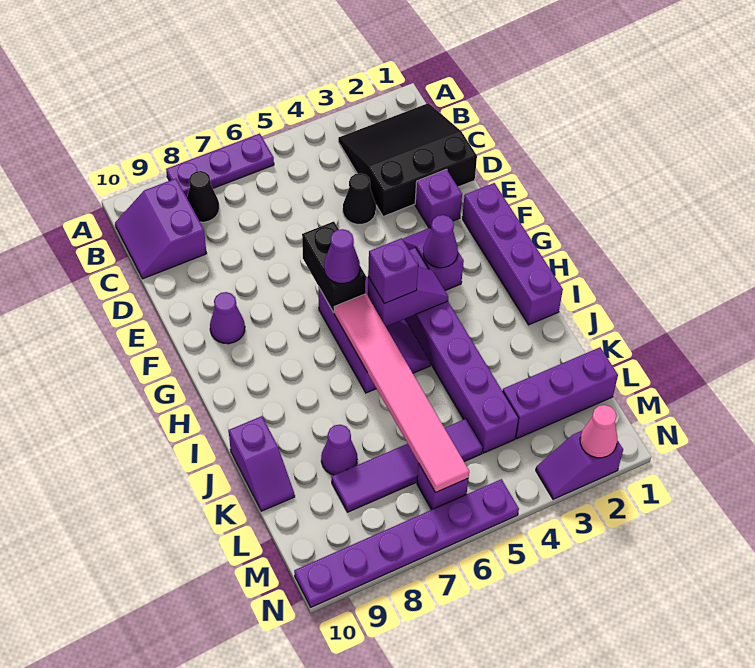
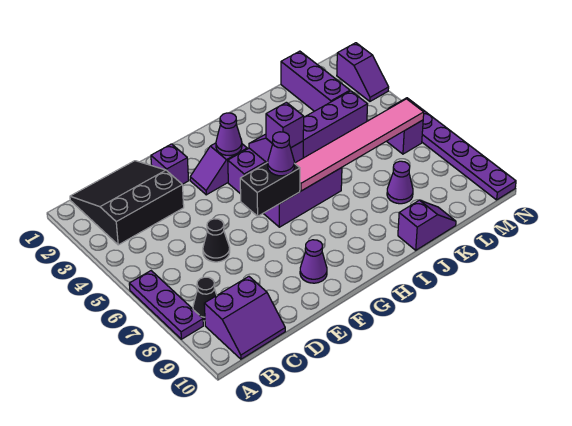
black 3x3 slope [338,103,477,217] -> black 3x3 slope turned to [70,161,184,245]
black 1x1 cone [343,173,376,224] -> black 1x1 cone moved to [203,219,230,262]
purple 1x4 brick [462,183,563,325] -> none
purple 1x4 tile [332,419,483,512] -> none
pink 1x1 cone [580,405,618,458] -> none

